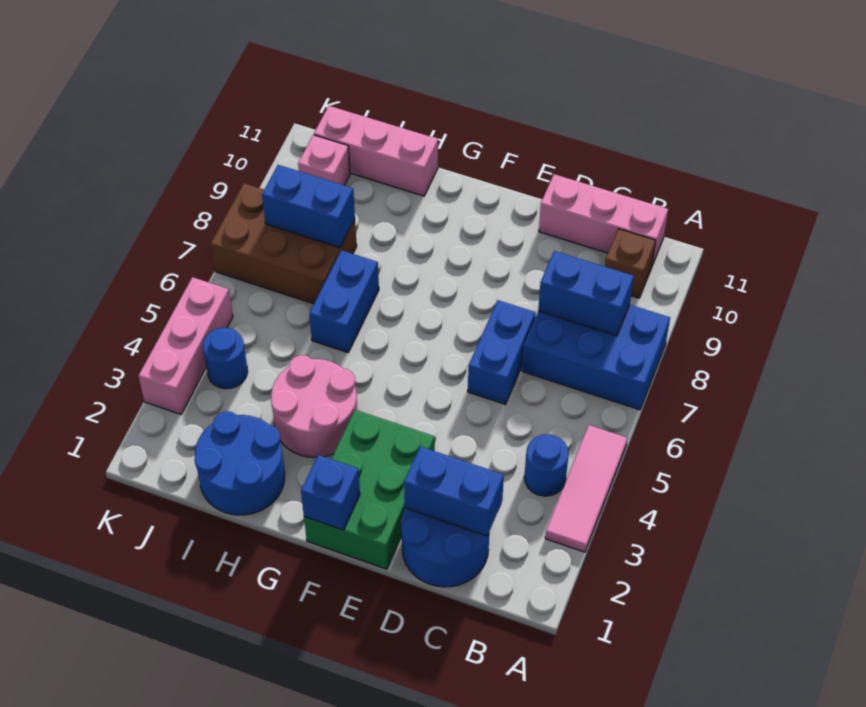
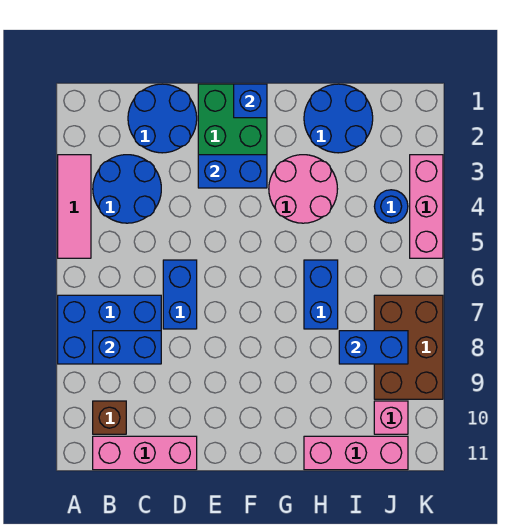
blue 1x1 round brick [524,434,569,496] -> blue 2x2 round brick [93,155,161,223]
blue 1x2 brick [404,446,504,536] -> blue 1x2 brick moved to [198,155,267,188]
brown 2x3 brick [211,183,357,304] -> brown 2x3 brick turned to [374,295,443,399]

